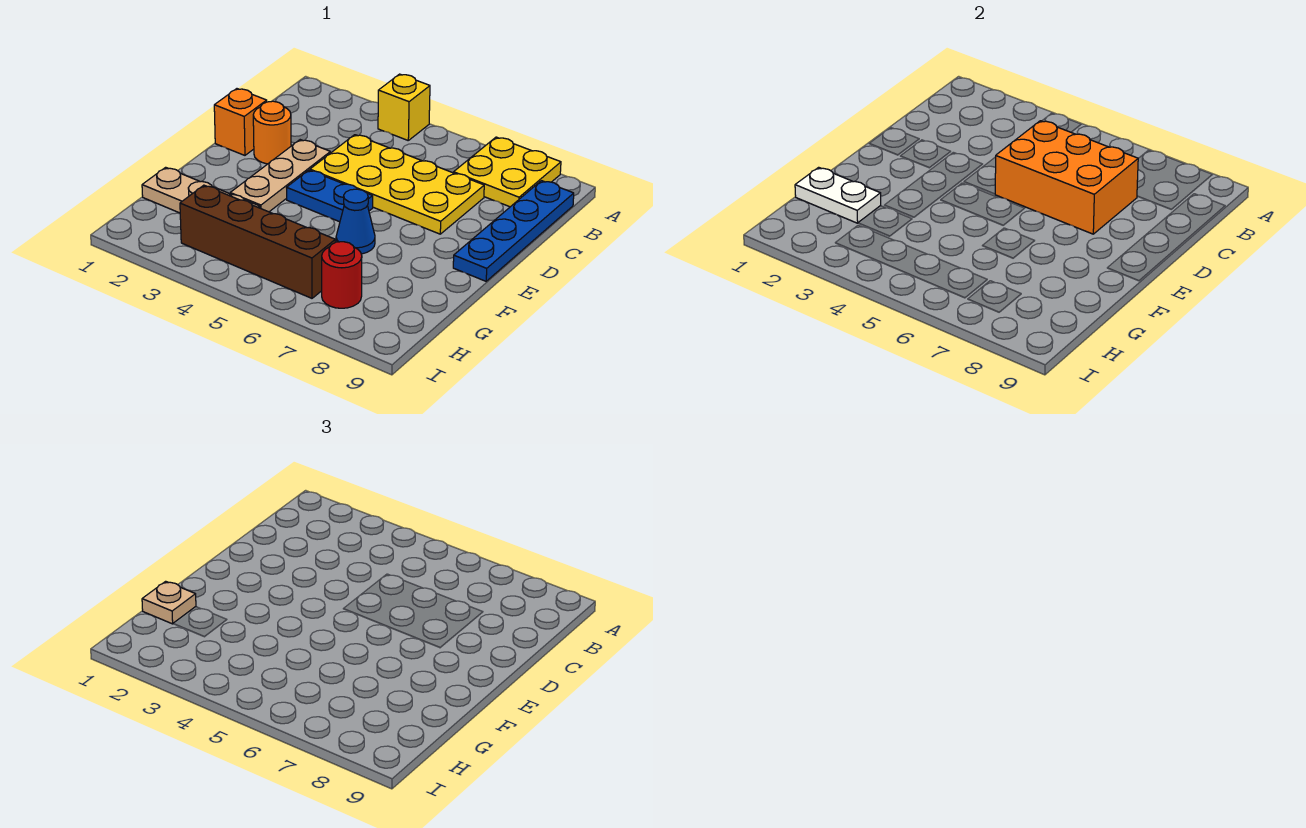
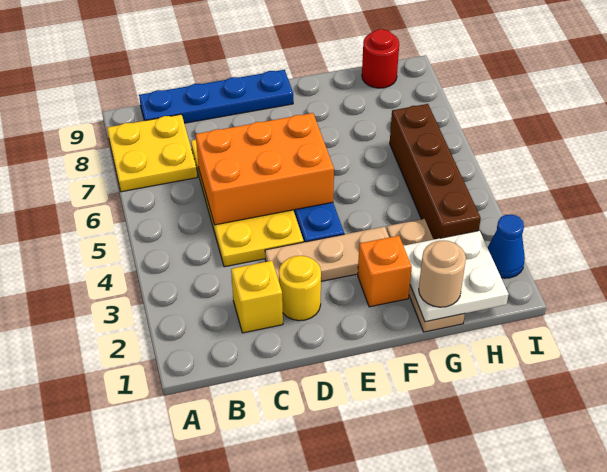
yellow 1x1 brick [378,74,430,140] -> yellow 1x1 brick moved to [231,261,283,333]
orange 2x3 brick [995,121,1138,234] -> orange 2x3 brick turned to [196,113,334,225]
orange 1x1 brick [214,89,267,155] -> orange 1x1 brick moved to [358,236,412,307]
orange 1x1 round brick [253,101,291,164] -> yellow 1x1 round brick [279,256,321,321]
blue 1x1 cone [336,189,375,254] -> blue 1x1 cone moved to [487,215,525,278]
white 1x2 plate [795,167,881,223] -> white 2x2 plate [404,231,509,322]
tan 1x1 plate [142,581,196,624] -> tan 1x1 round brick [419,241,466,307]
red 1x1 round brick [322,242,362,308] -> red 1x1 round brick moved to [362,29,399,88]

